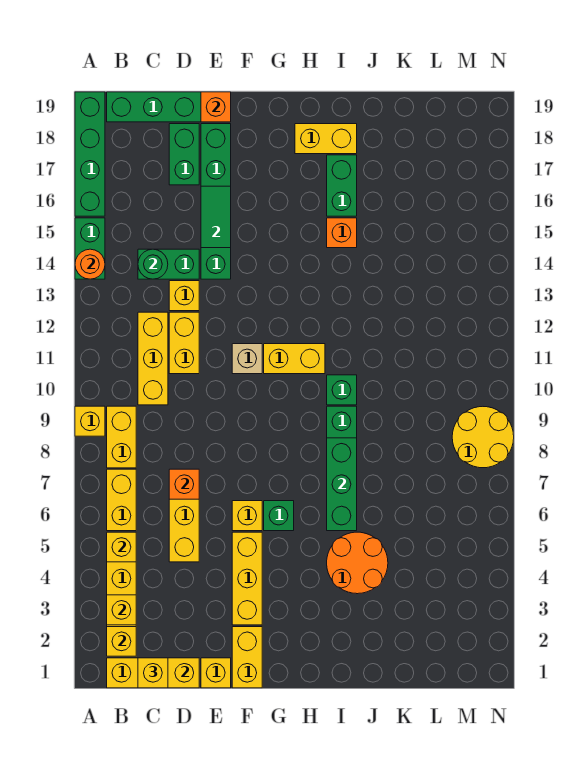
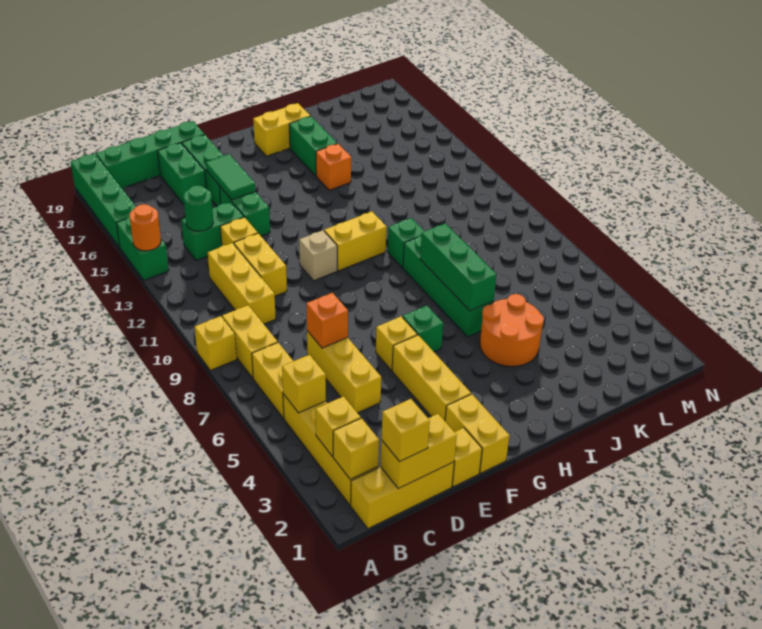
orange 1x1 brick [201,92,231,122] -> none
yellow 2x2 round brick [452,407,514,468] -> none

